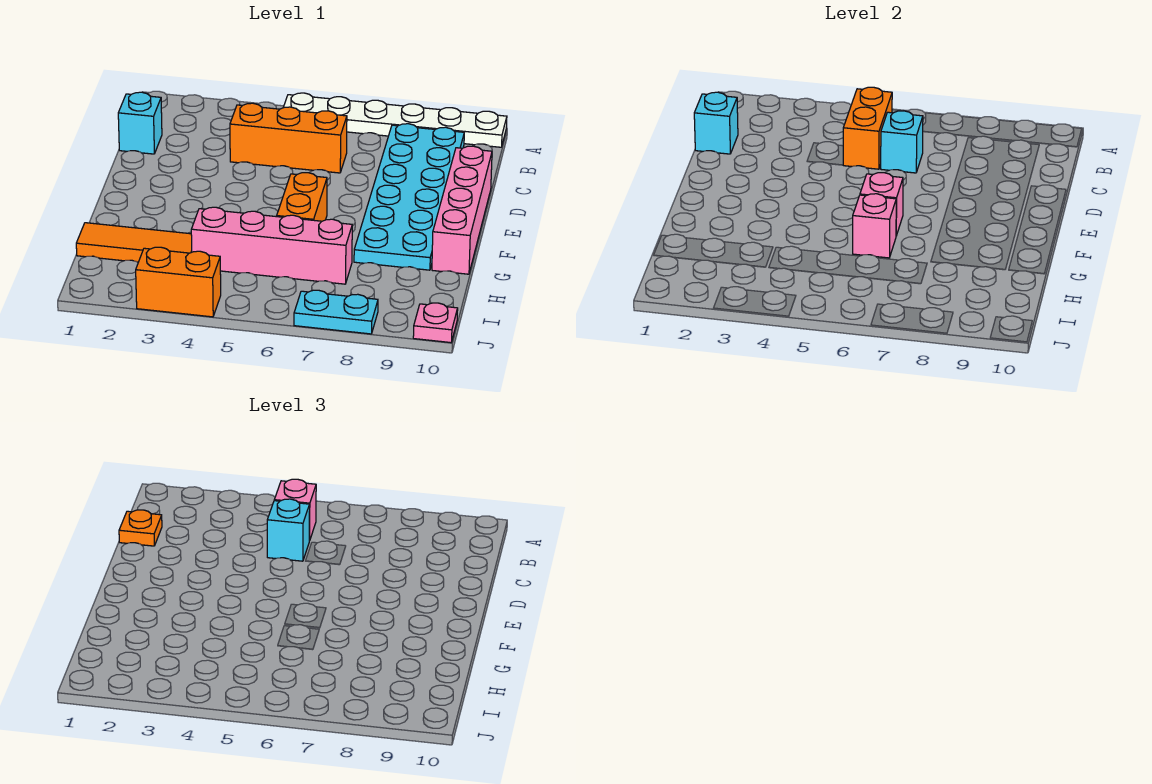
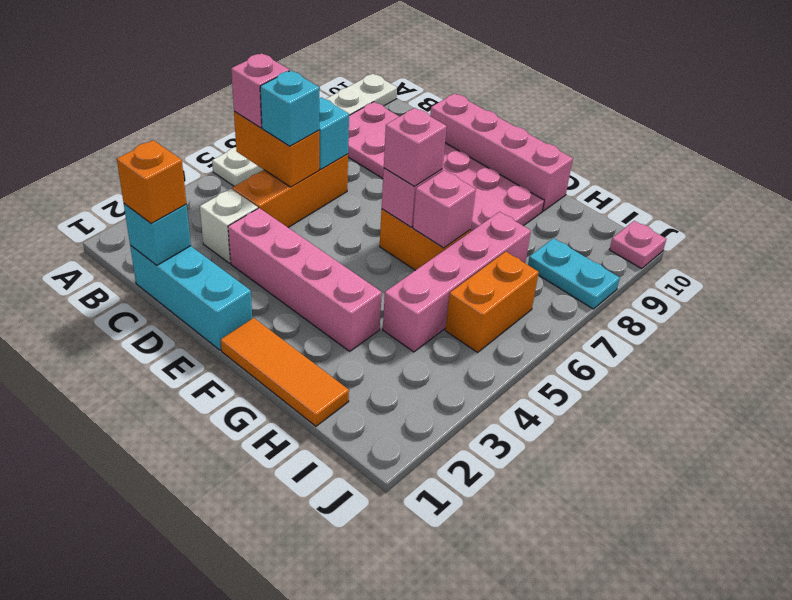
cyan 2x6 plate [354,124,464,270] -> pink 2x6 plate [348,102,544,232]
cyan 1x1 brick [118,92,162,154] -> cyan 1x3 brick [130,245,252,350]
orange 1x1 plate [119,510,162,546] -> orange 1x1 brick [117,140,186,224]
none -> white 1x1 brick [200,189,258,263]
none -> pink 1x4 brick [228,208,382,351]
none -> pink 1x1 brick [384,108,447,187]
orange 1x3 tile [76,223,192,262] -> orange 1x3 tile turned to [221,318,349,426]
orange 1x2 brick [136,247,221,317] -> orange 1x2 brick moved to [445,252,539,352]
cyan 1x2 plate [294,290,378,334] -> cyan 1x2 plate turned to [528,238,620,309]

